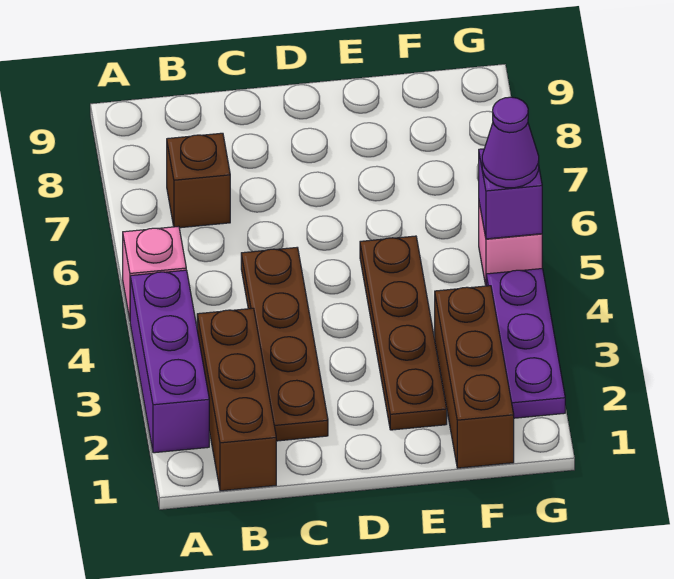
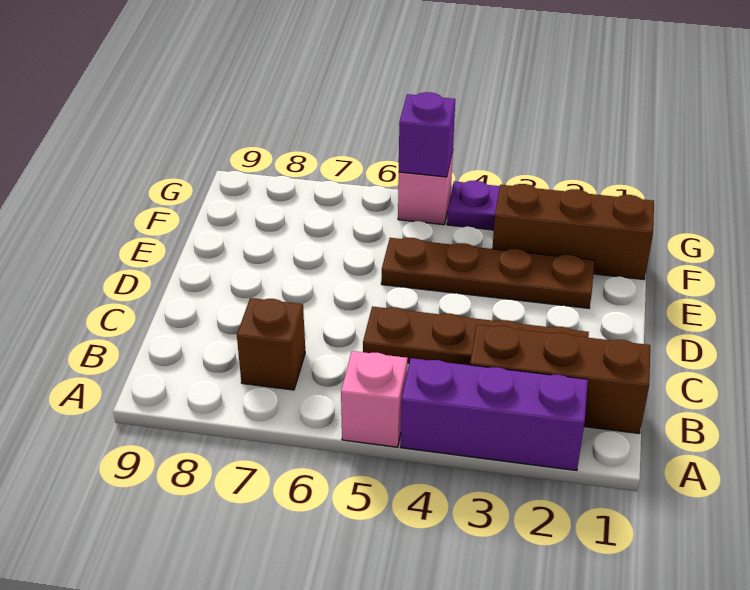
purple 1x1 cone [482,97,539,188] -> none

